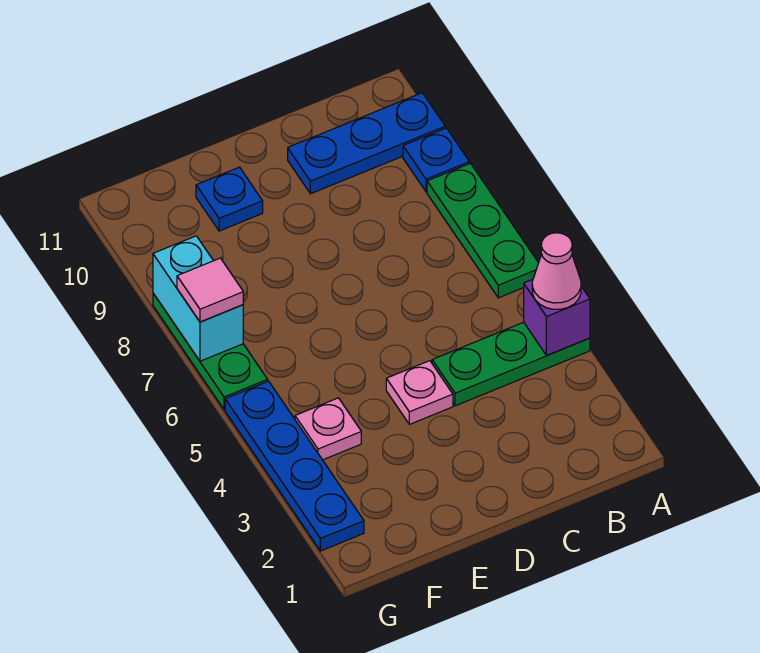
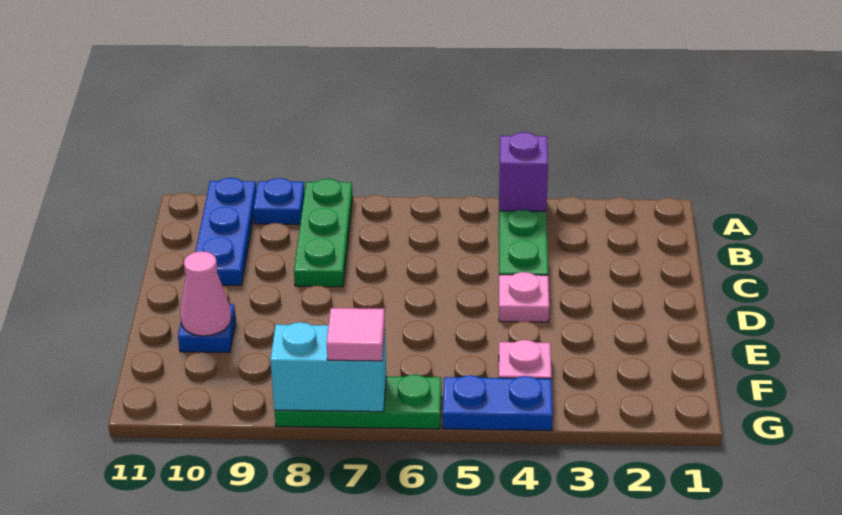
pink 1x1 cone [532,233,581,309] -> pink 1x1 cone moved to [180,251,231,336]
green 1x3 plate [427,163,538,298] -> green 1x3 plate turned to [294,179,353,287]
blue 1x4 plate [225,381,364,551] -> blue 1x2 plate [443,375,553,431]

